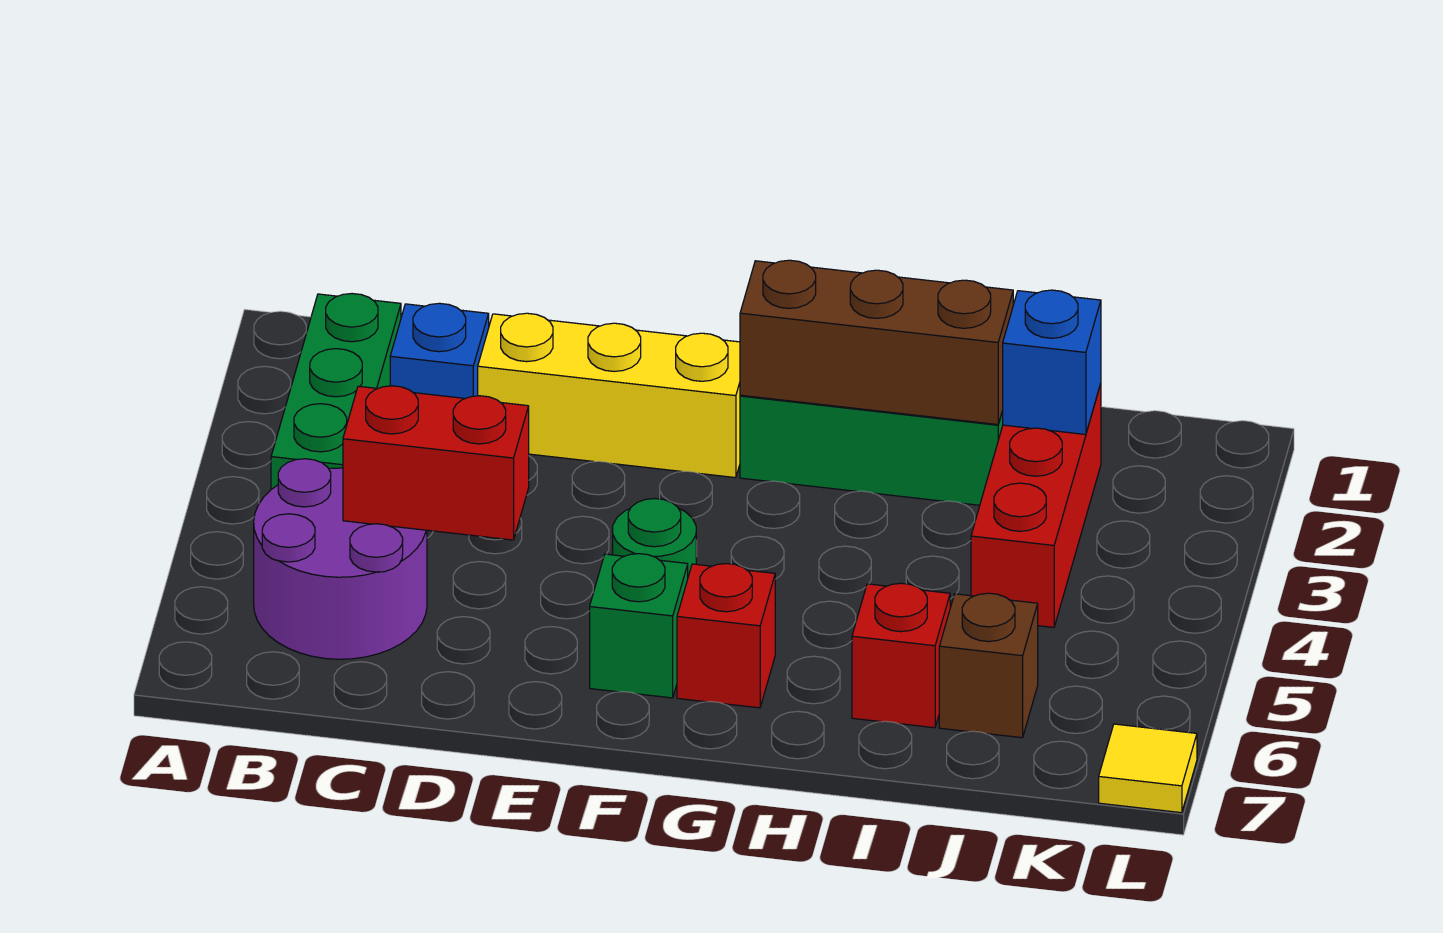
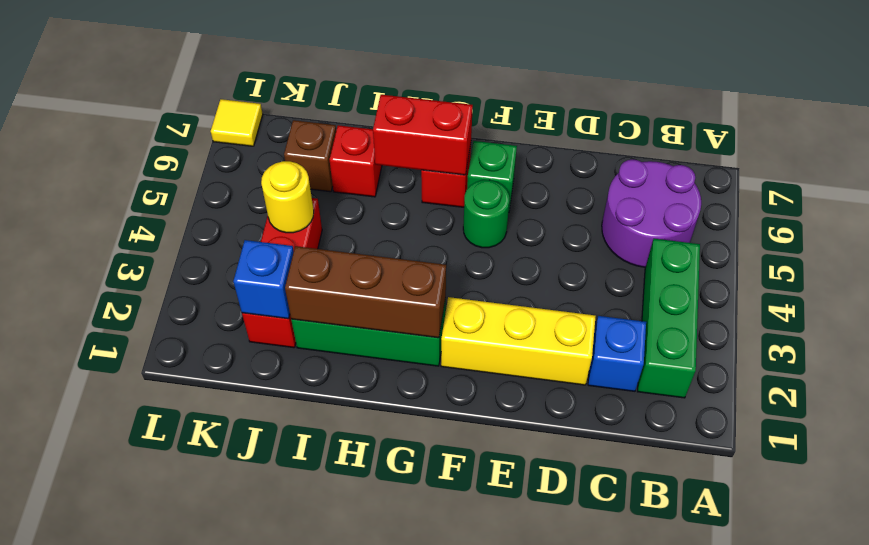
red 1x2 brick [343,386,529,540] -> red 1x2 brick moved to [373,95,473,175]
none -> yellow 1x1 round brick [261,161,314,233]

